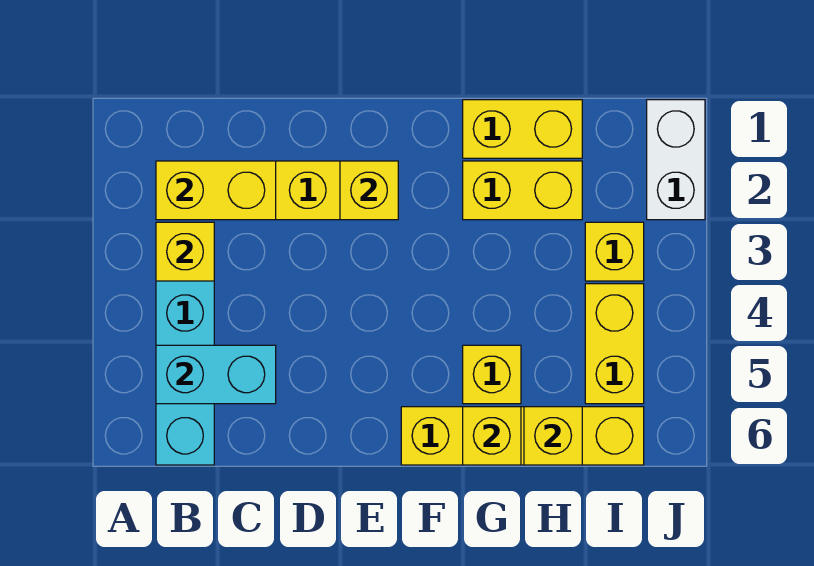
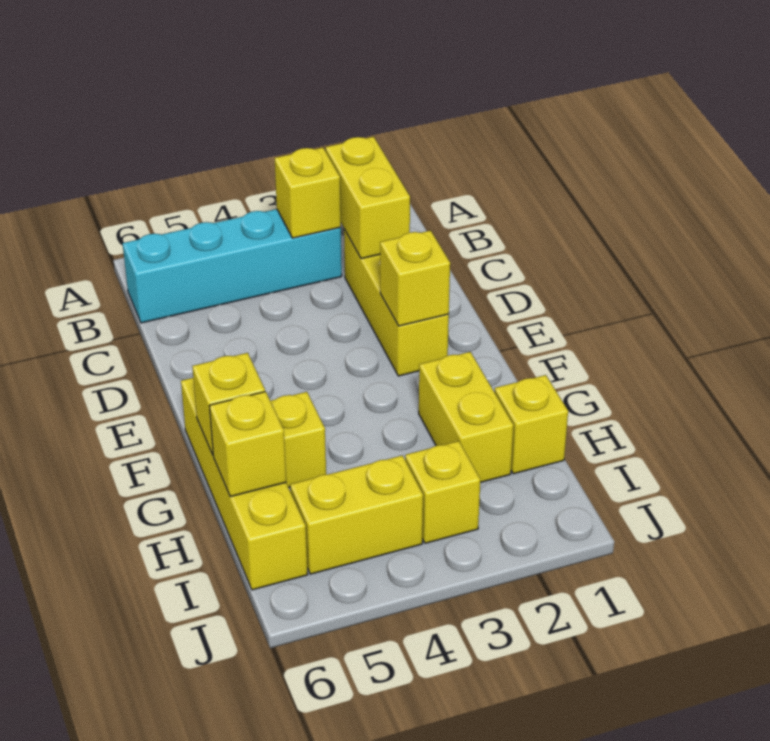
cyan 1x2 brick [156,345,276,404] -> none
yellow 1x2 brick [463,100,582,158] -> yellow 1x1 brick [495,375,568,474]
white 1x2 brick [647,100,705,220] -> none

